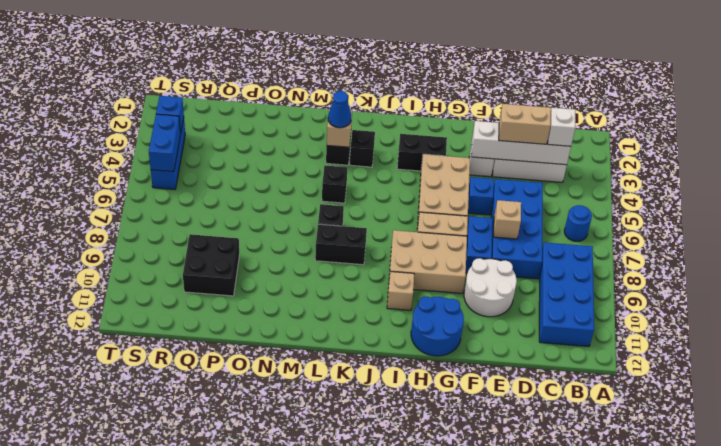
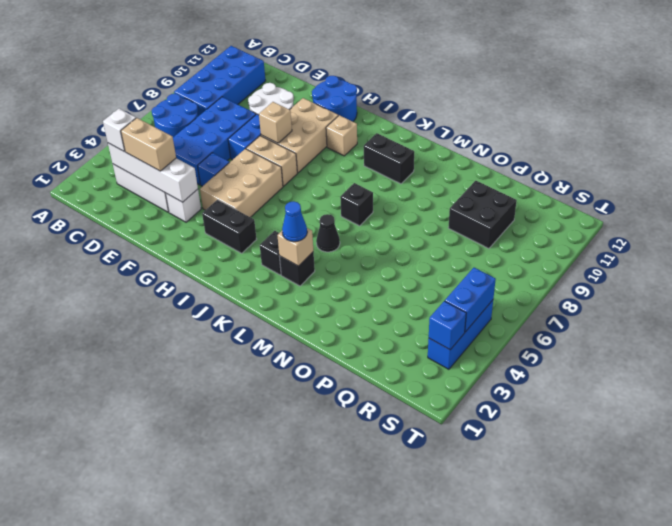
blue 1x1 round brick [564,205,592,241] -> blue 2x2 round brick [152,94,198,137]
tan 1x1 brick [493,200,521,239] -> tan 1x1 brick moved to [259,102,292,143]
tan 2x3 brick [389,230,467,293] -> tan 2x3 brick turned to [261,98,338,173]
black 1x2 brick [315,224,367,265] -> black 1x2 brick moved to [364,133,414,184]
black 1x1 brick [322,165,347,203] -> black 1x1 cone [316,214,340,252]

